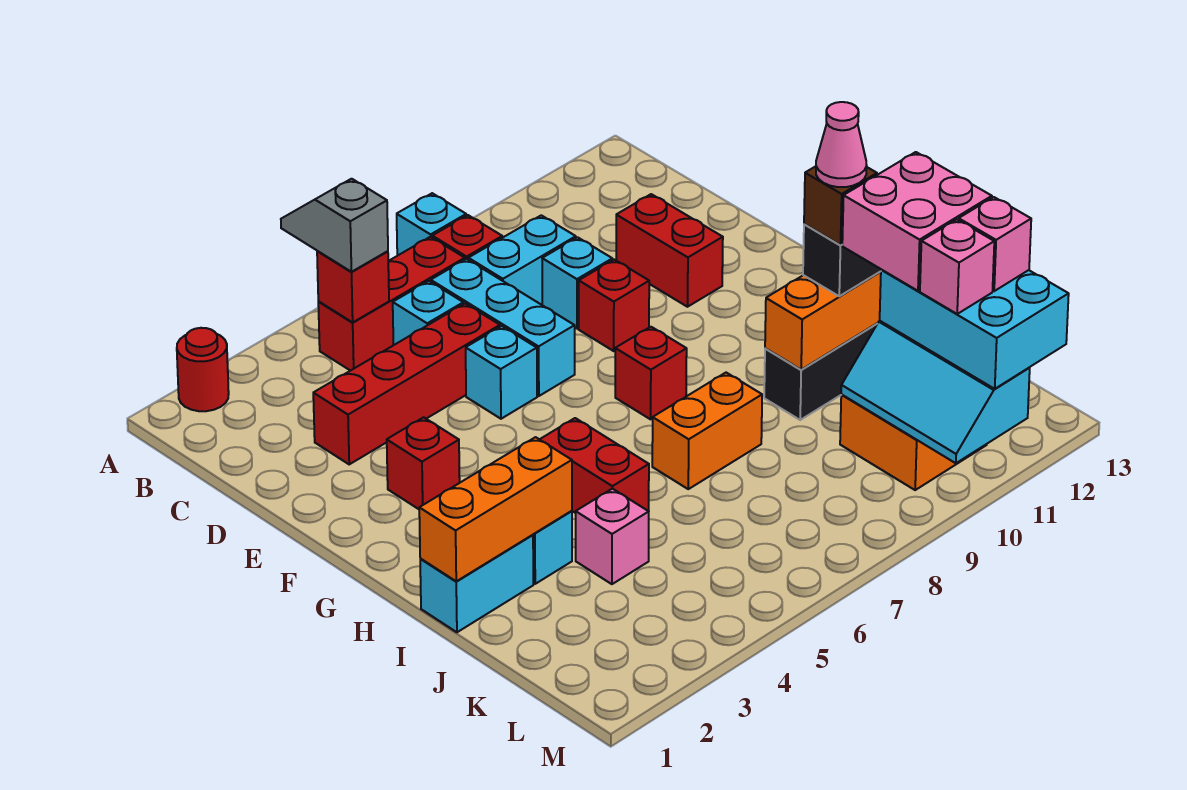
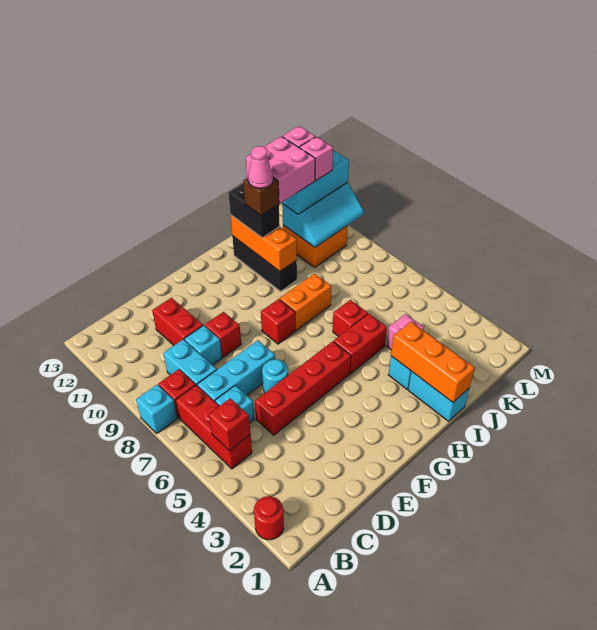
grey 1x2 slope [281,179,388,272] -> none
red 1x4 brick [313,304,500,464] -> red 1x4 brick turned to [255,341,351,435]
red 1x2 brick [616,194,723,307] -> red 1x2 brick turned to [152,298,203,345]
cyan 1x1 brick [466,326,537,419] -> cyan 1x1 round brick [262,359,288,393]
red 1x1 brick [387,417,460,509] -> red 1x1 brick moved to [333,300,368,337]
orange 1x2 brick [652,373,762,489] -> orange 1x2 brick turned to [279,274,331,330]

